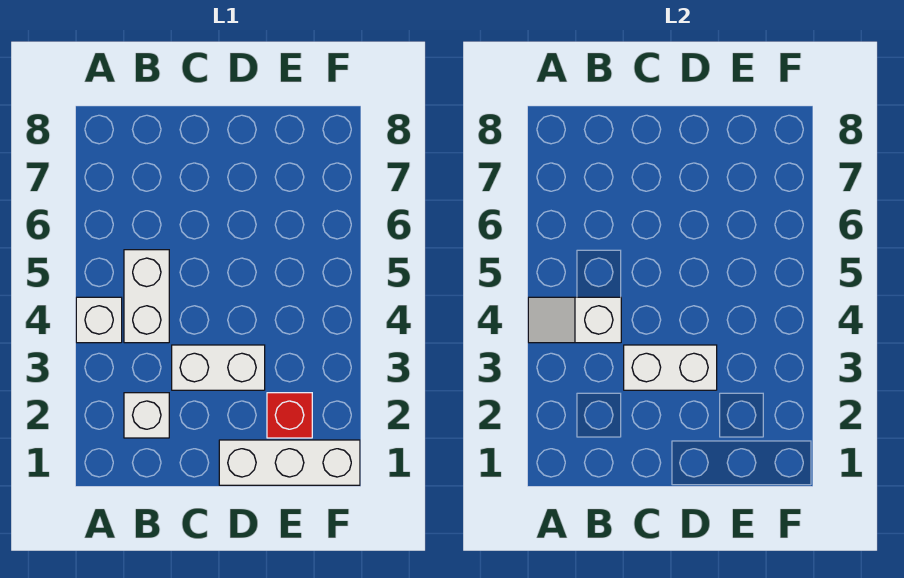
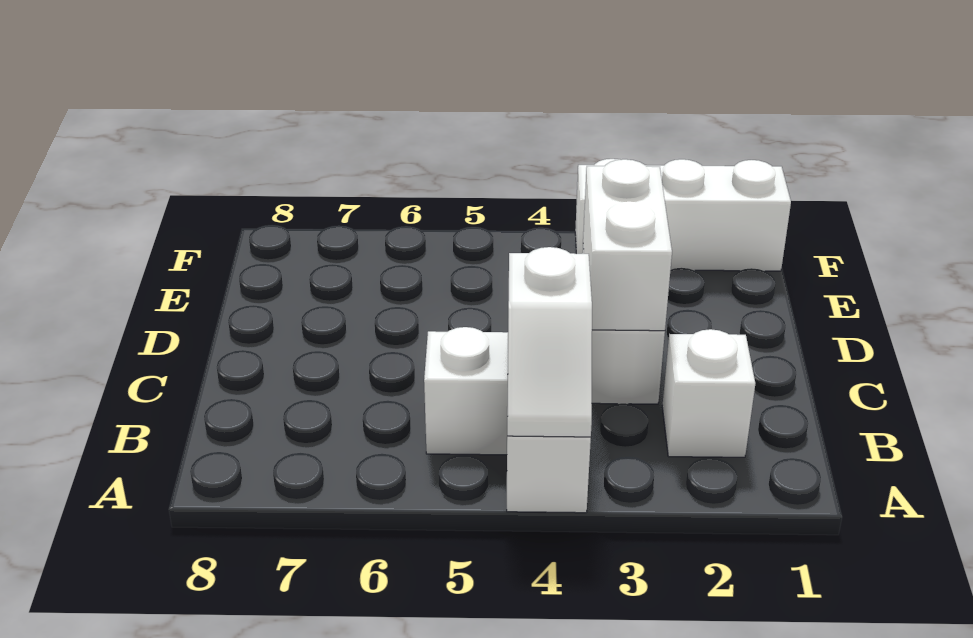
white 1x3 brick [219,440,360,485] -> white 1x3 brick turned to [575,159,791,271]
red 1x1 brick [267,393,312,438] -> none

